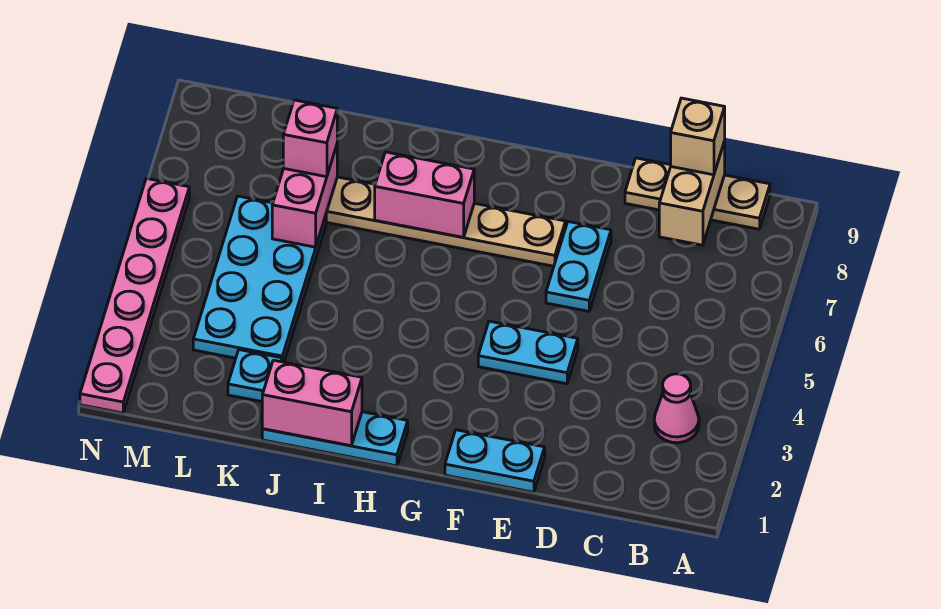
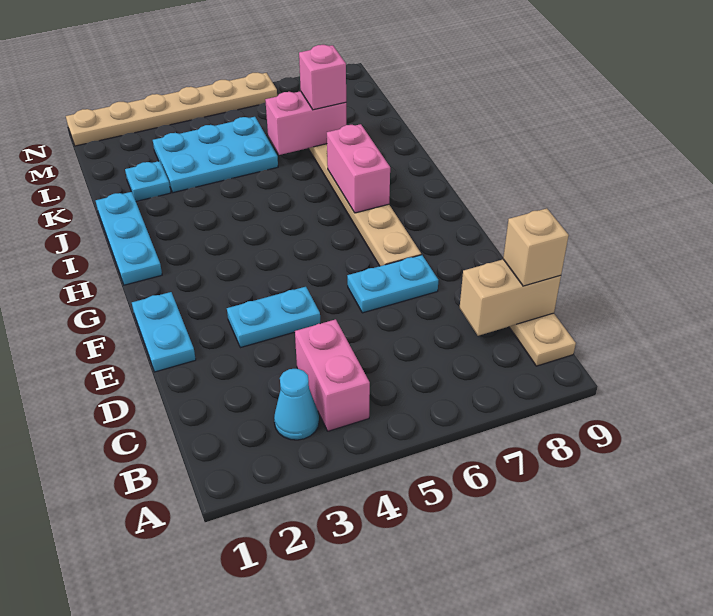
pink 1x1 cone [654,374,699,443] -> cyan 1x1 cone [274,368,319,440]
cyan 1x2 plate [478,321,578,384] -> cyan 1x2 plate turned to [227,287,320,348]
pink 1x2 brick [262,360,362,446] -> pink 1x2 brick moved to [295,319,370,431]
cyan 2x4 plate [193,196,326,362] -> cyan 2x3 plate [153,117,278,193]
pink 1x6 plate [80,179,189,413] -> tan 1x6 plate [66,72,277,146]

